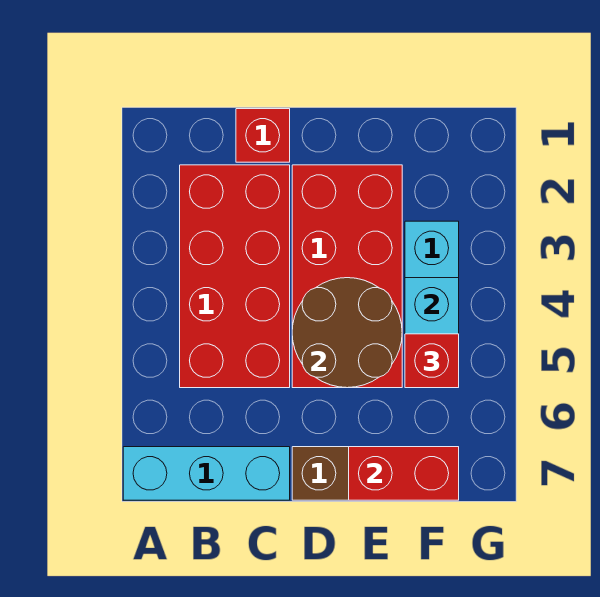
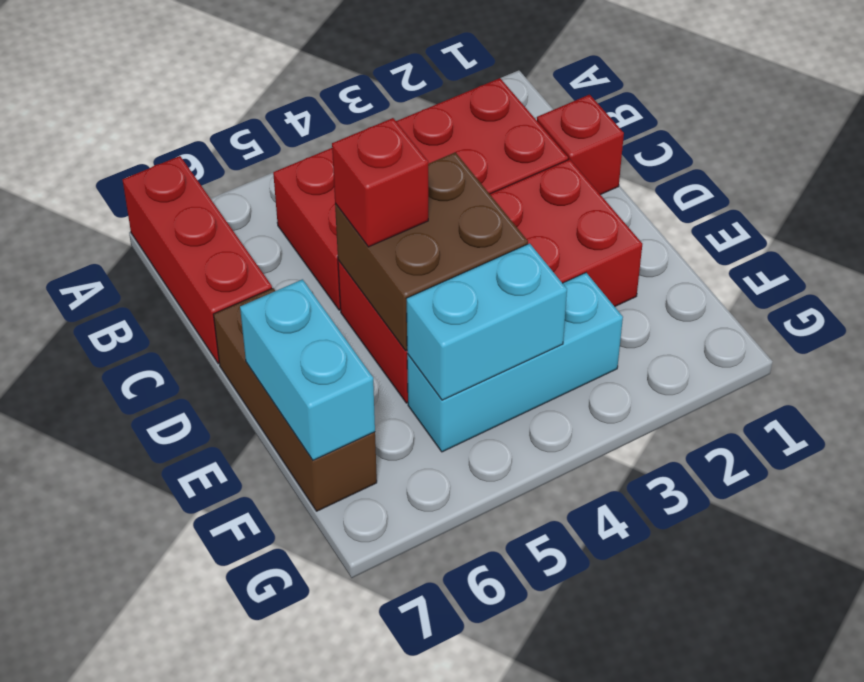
cyan 1x3 brick [123,447,290,500] -> red 1x3 brick [122,156,272,364]
brown 2x2 round brick [292,278,402,388] -> brown 2x2 brick [335,152,528,351]
red 1x2 brick [349,447,459,500] -> cyan 1x2 brick [240,279,375,460]
red 1x1 brick [405,334,459,388] -> red 1x1 brick moved to [332,118,428,247]

